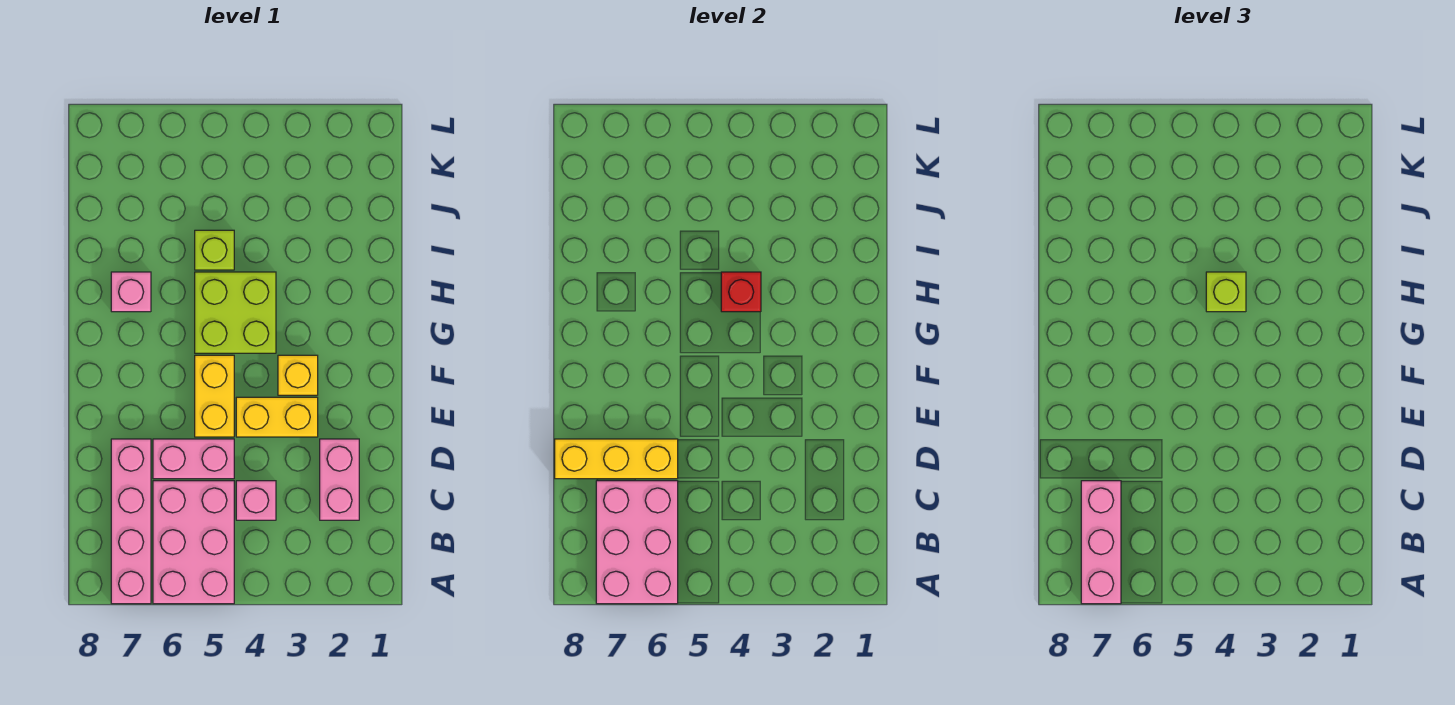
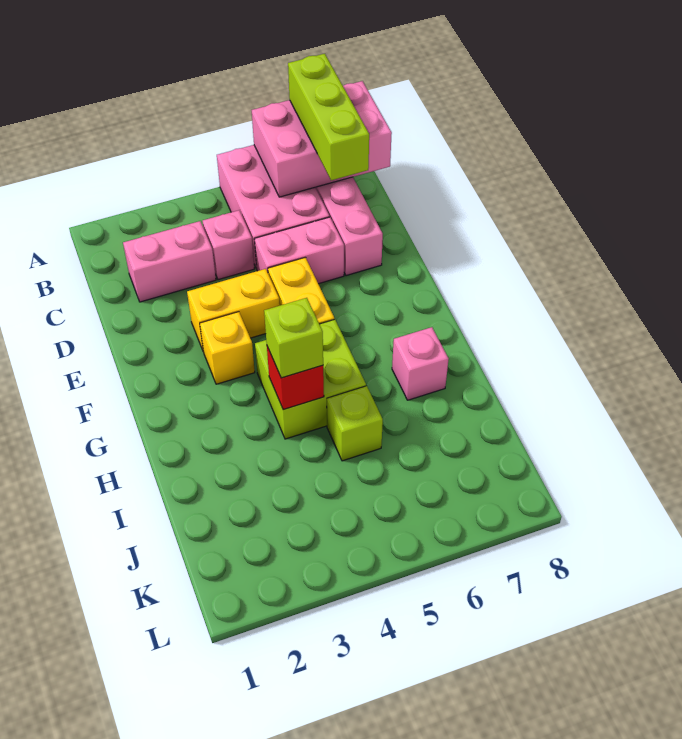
pink 2x3 brick [596,481,678,604] -> pink 2x3 brick turned to [252,81,392,197]
pink 1x3 brick [1081,481,1121,604] -> lime 1x3 brick [288,54,369,180]
pink 1x2 brick [320,439,359,520] -> pink 1x2 brick turned to [123,221,216,302]
yellow 1x3 brick [555,439,678,479] -> none

